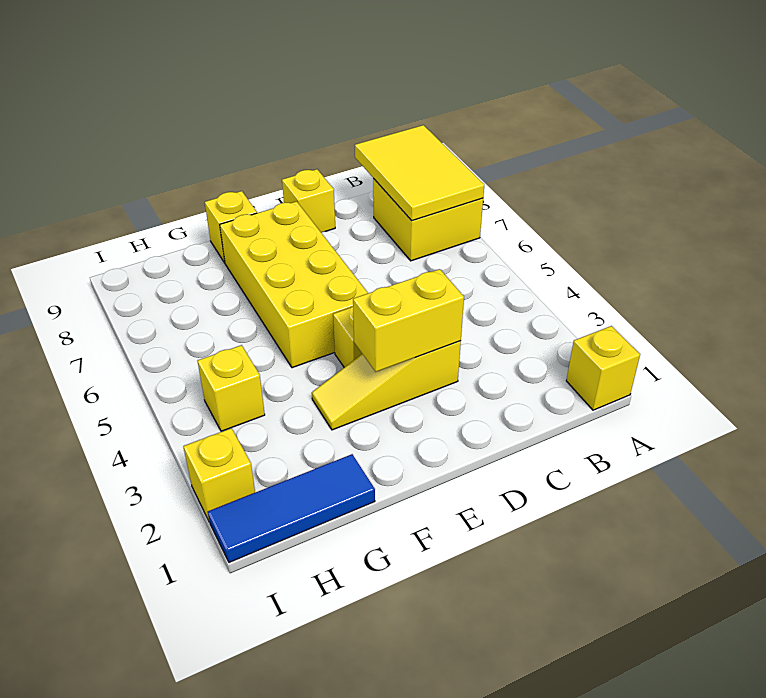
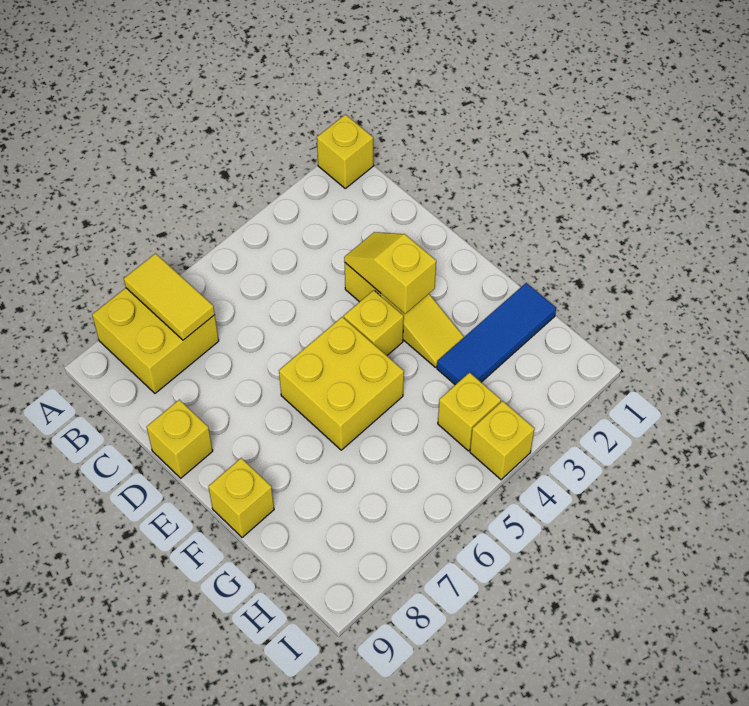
yellow 2x3 tile [355,125,484,221] -> yellow 1x2 tile [124,254,215,340]
yellow 1x2 brick [353,269,464,372] -> yellow 1x2 slope [344,232,436,314]
yellow 2x4 brick [220,201,368,368] -> yellow 2x2 brick [279,317,404,450]
blue 1x3 tile [208,454,375,563] -> blue 1x3 tile turned to [437,283,556,385]
yellow 1x1 brick [183,428,255,522] -> yellow 1x1 brick moved to [470,401,534,480]

